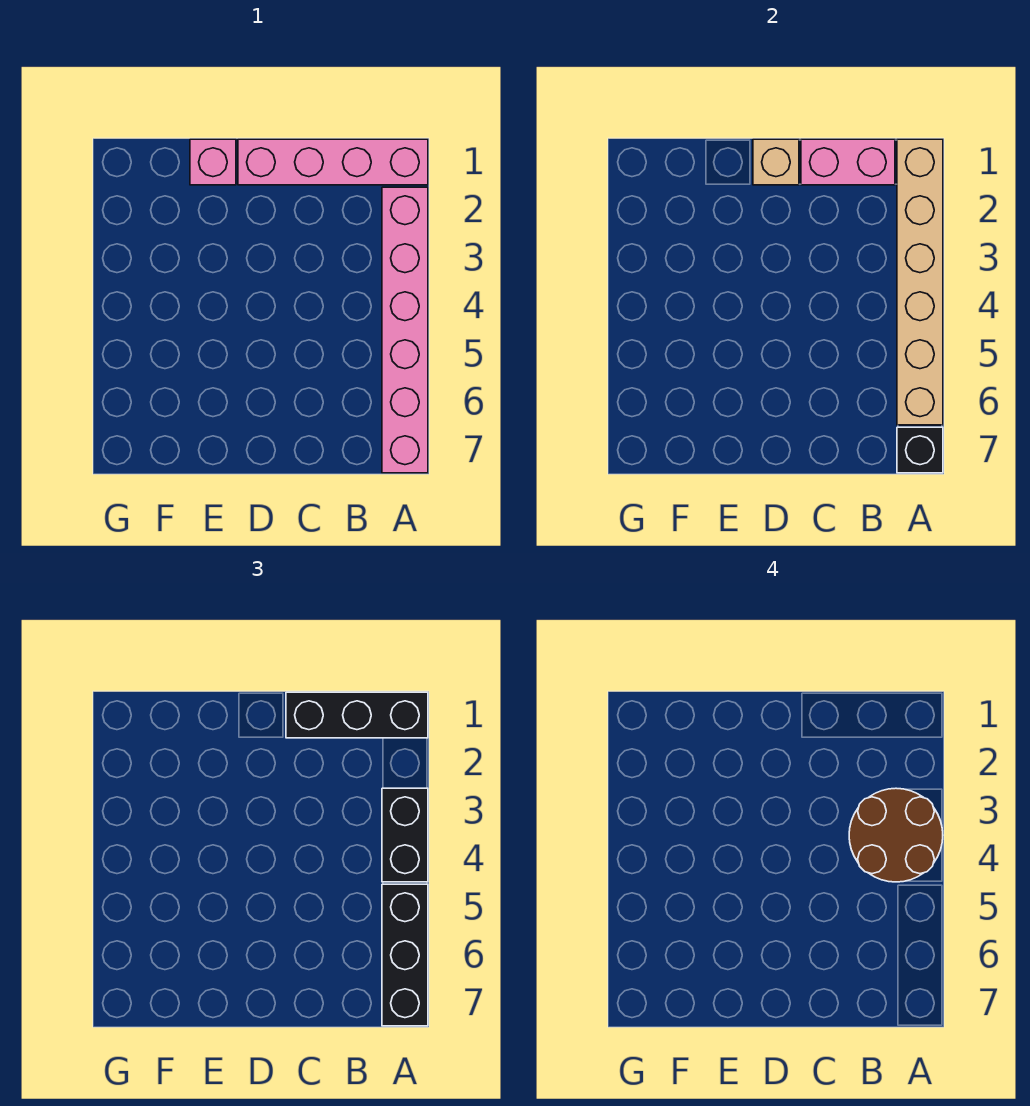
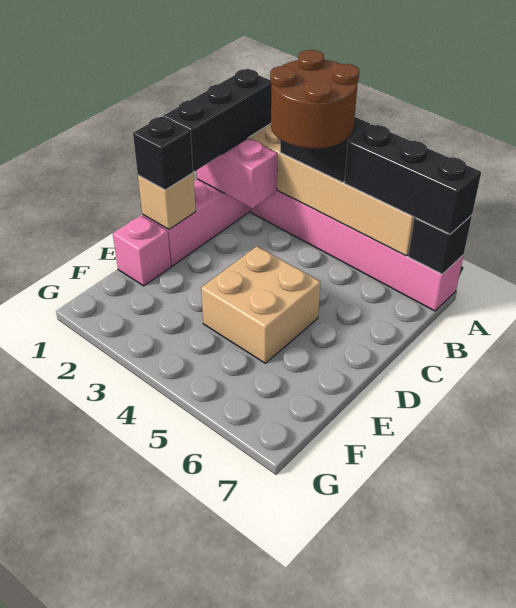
pink 1x2 brick [801,139,895,185] -> pink 1x2 brick turned to [197,138,277,208]
none -> black 1x1 brick [133,117,193,190]
none -> tan 2x2 brick [201,246,321,363]

